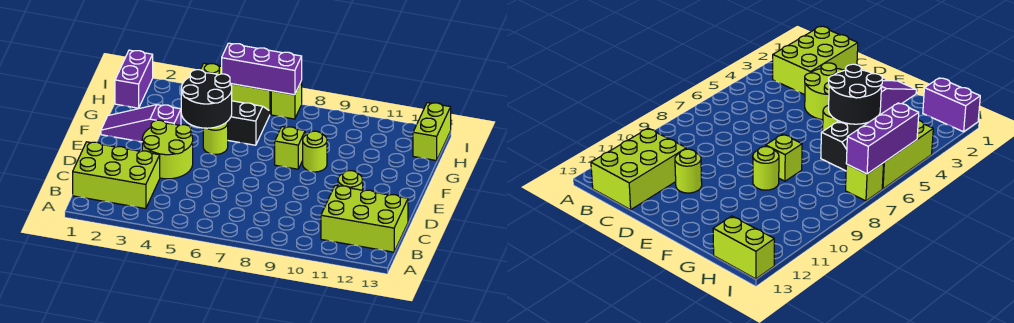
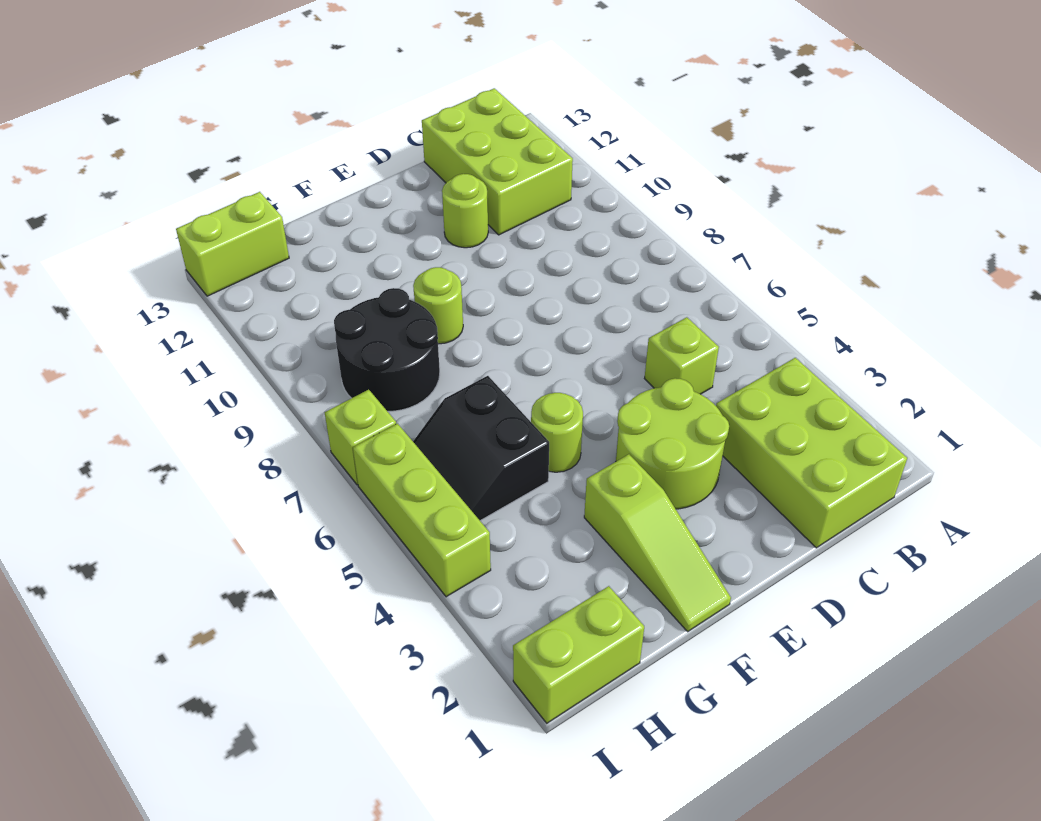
purple 1x3 slope [101,105,181,142] -> lime 1x3 slope [584,454,731,631]
black 2x2 round brick [181,70,232,128] -> black 2x2 round brick moved to [334,288,440,411]
lime 1x1 brick [275,127,305,169] -> lime 1x1 brick moved to [645,317,719,394]
purple 1x2 brick [115,50,153,108] -> lime 1x2 brick [513,586,644,723]
purple 1x3 brick [222,43,302,95] -> none

